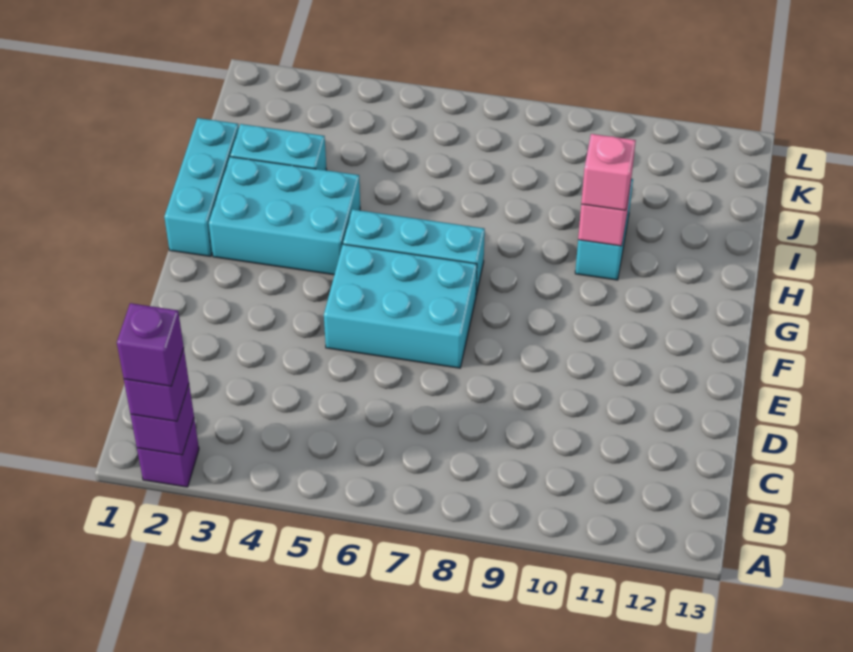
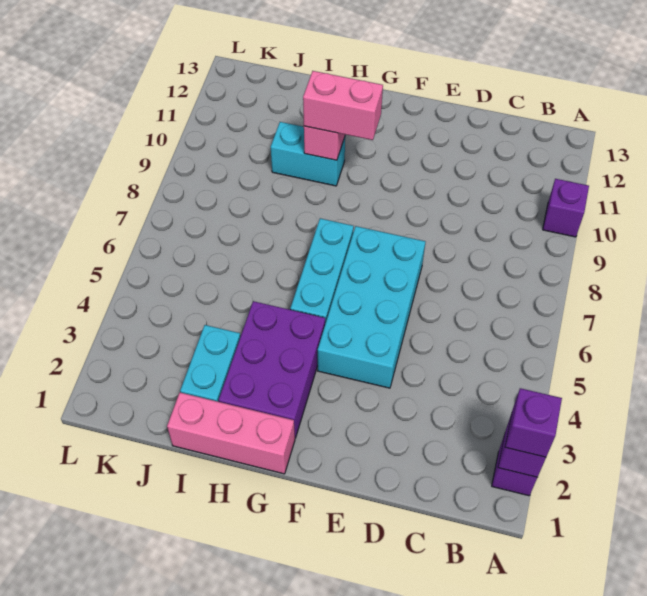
purple 1x1 brick [117,303,184,386] -> purple 1x1 brick moved to [543,179,589,237]
cyan 2x3 brick [324,244,477,368] -> cyan 2x4 brick [318,226,425,388]
cyan 1x3 brick [164,118,239,257] -> pink 1x3 brick [167,392,295,474]
cyan 2x3 brick [209,157,360,275] -> purple 2x3 brick [219,301,325,438]
pink 1x1 brick [581,134,636,210] -> pink 1x2 brick [303,71,383,140]

